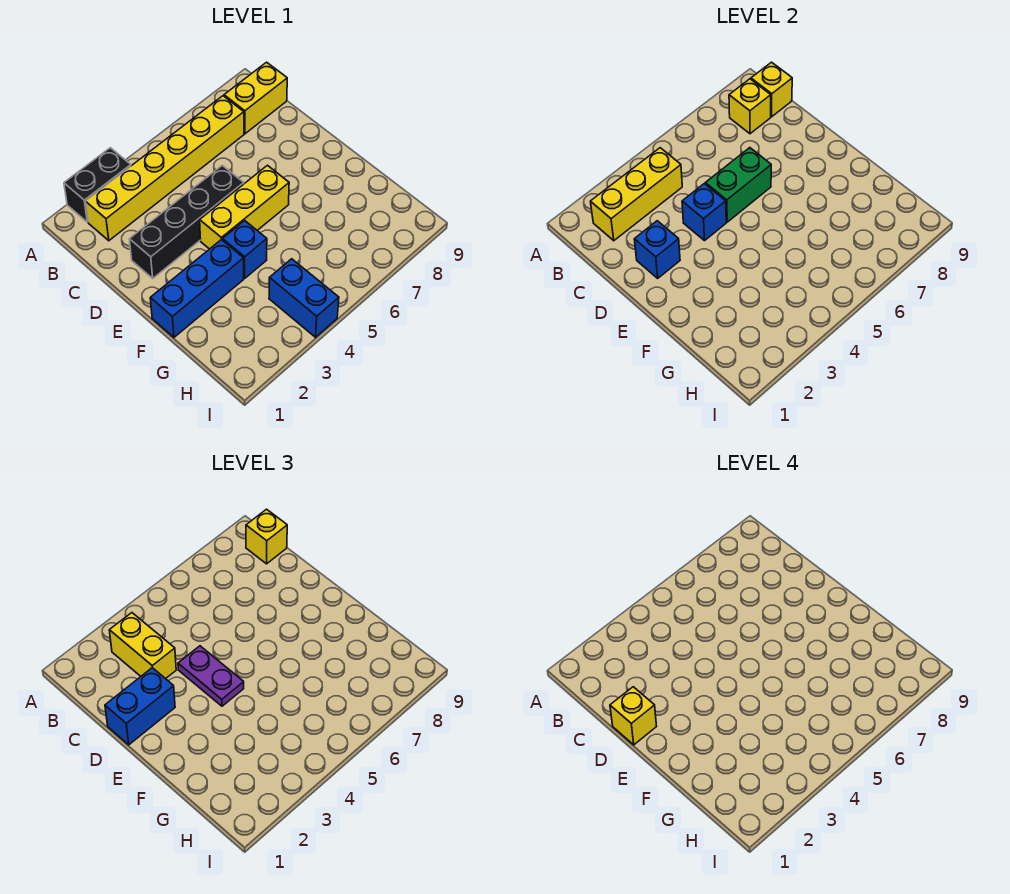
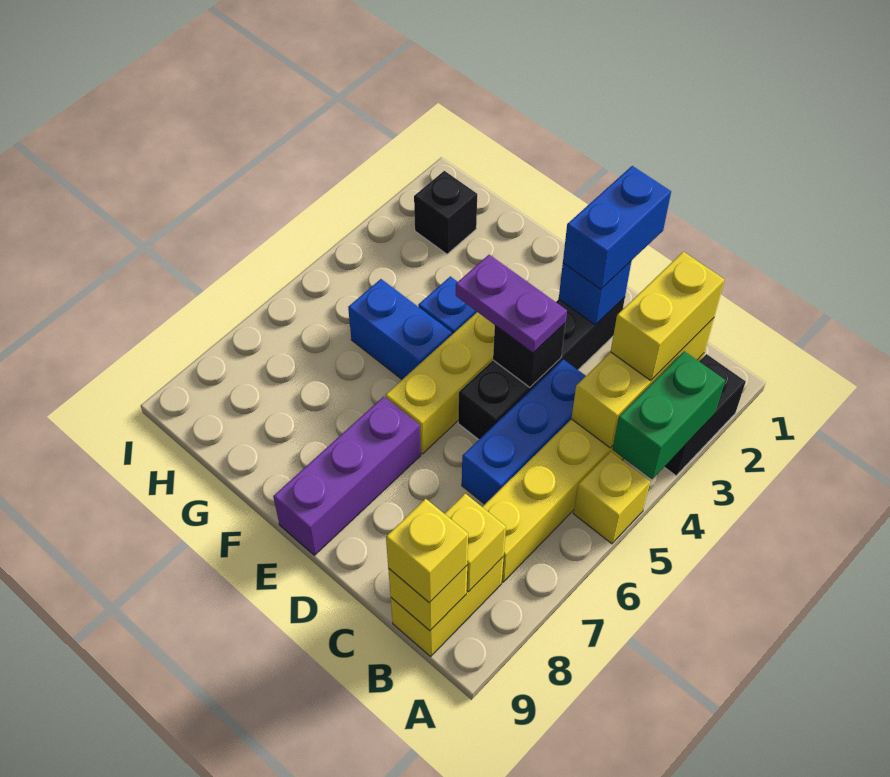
yellow 1x2 brick [109,613,176,679] -> yellow 1x2 brick turned to [611,252,725,381]
yellow 1x1 brick [610,687,657,745] -> yellow 1x1 brick moved to [573,452,650,544]
blue 1x1 brick [682,184,726,241] -> black 1x1 brick [493,323,566,387]
green 1x2 brick [705,148,771,222] -> green 1x2 brick moved to [612,351,725,479]
none -> purple 1x3 brick [273,397,421,555]
blue 1x3 brick [150,240,244,337] -> blue 1x3 brick moved to [462,359,585,504]
none -> black 1x1 brick [414,171,477,254]
blue 1x2 brick [269,259,339,337] -> blue 1x2 brick moved to [348,279,452,379]

